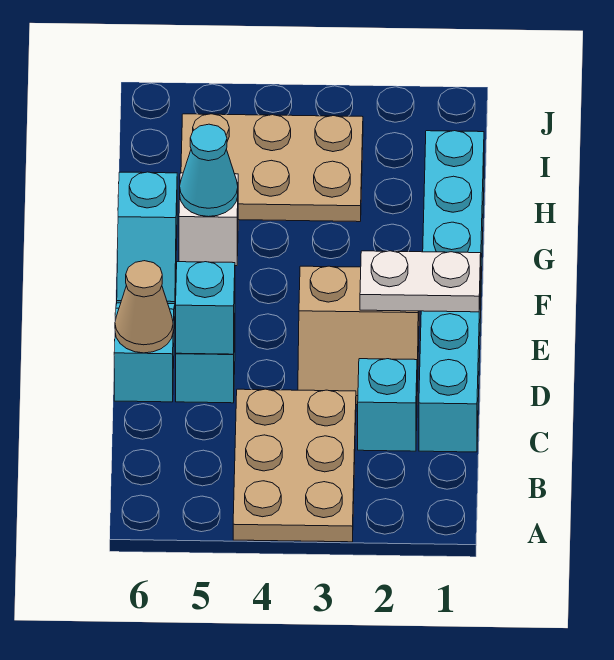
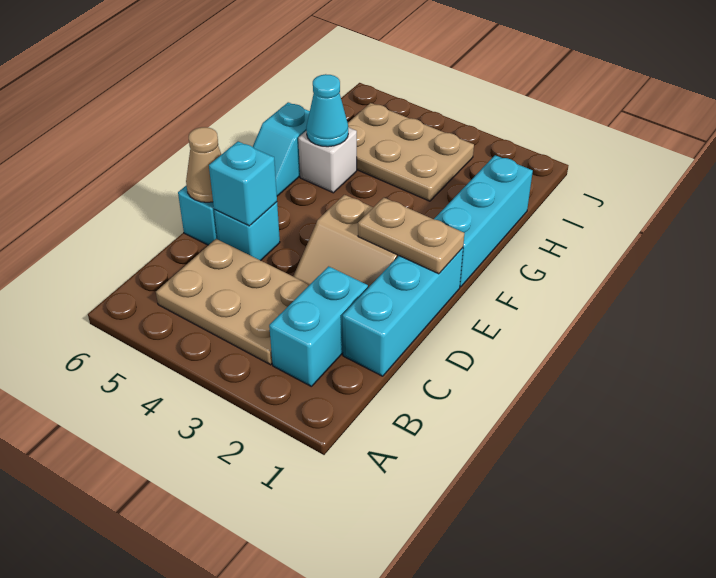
tan 2x3 plate [233,389,356,542] -> tan 2x3 plate turned to [156,239,309,365]
cyan 1x1 brick [358,359,417,451] -> cyan 1x2 brick [269,266,368,387]
white 1x2 plate [360,251,481,312] -> tan 1x2 plate [358,198,464,274]

